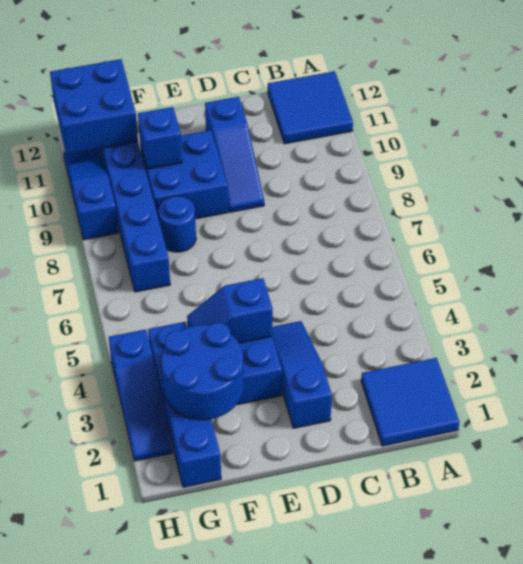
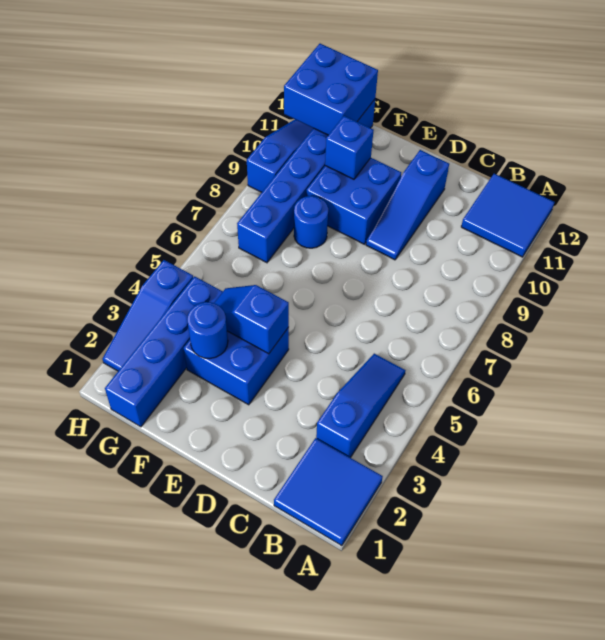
blue 1x3 slope [272,321,332,428] -> blue 1x3 slope moved to [316,354,405,458]
blue 2x2 round brick [161,323,243,420] -> blue 1x1 round brick [187,302,228,359]

